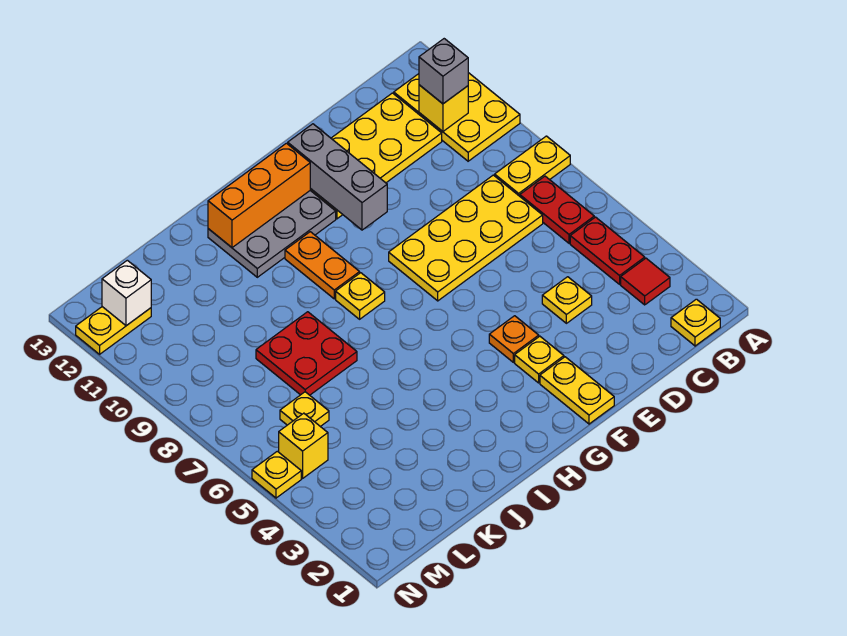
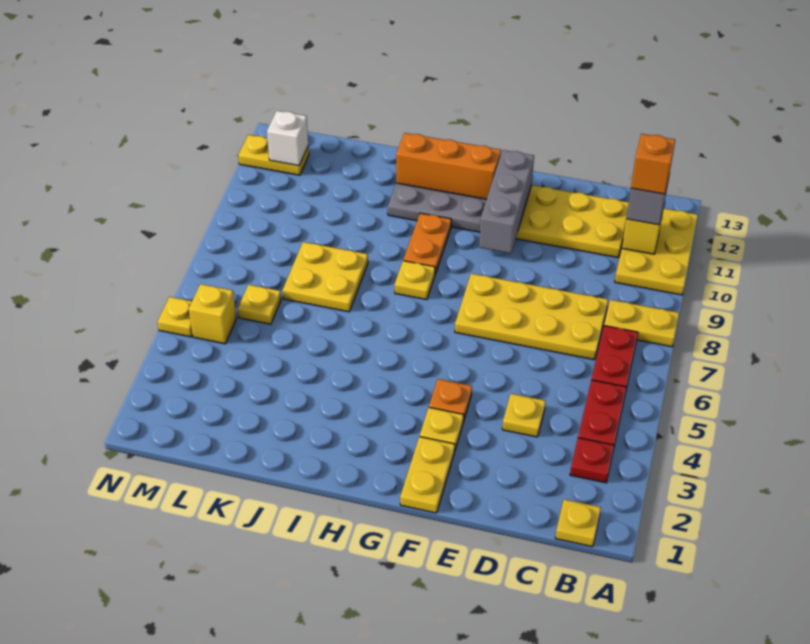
red 1x1 tile [621,258,670,305] -> red 1x1 plate [570,438,614,483]
none -> orange 1x1 brick [631,134,675,194]
red 2x2 plate [256,312,357,395] -> yellow 2x2 plate [283,242,368,312]

